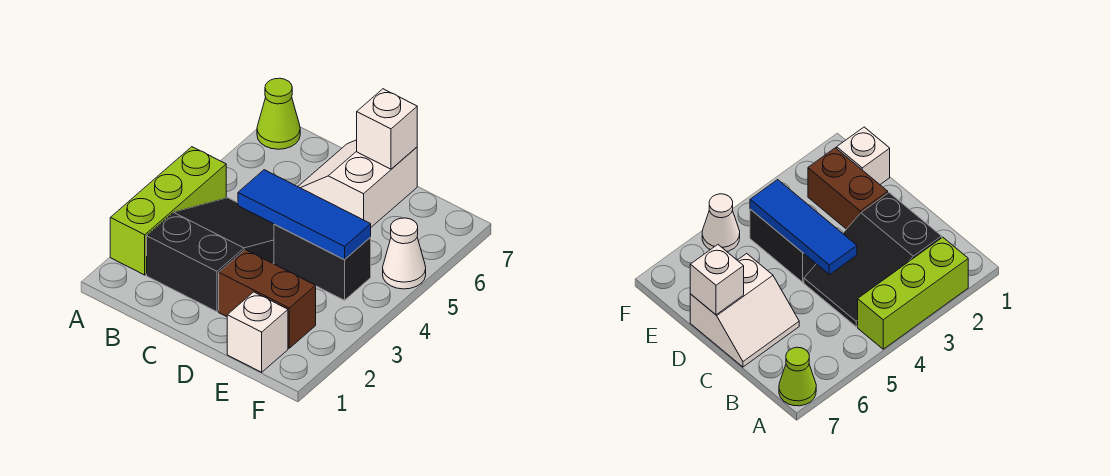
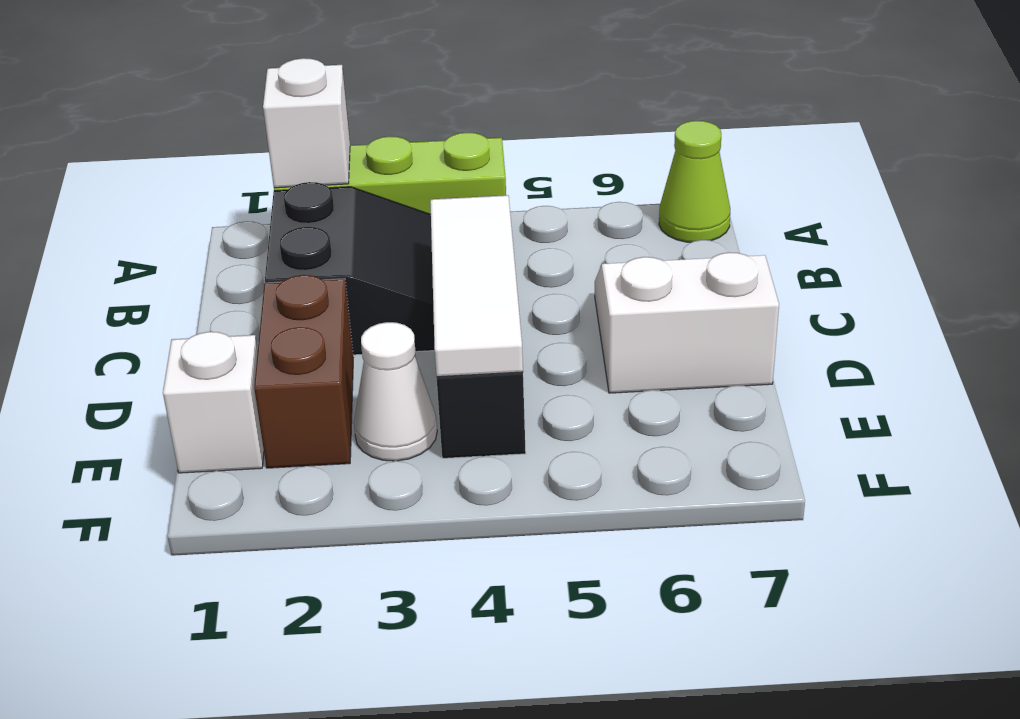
blue 1x3 tile [238,170,371,260] -> white 1x3 tile [430,195,523,377]
white 1x1 brick [357,89,417,169] -> white 1x1 brick moved to [263,58,350,188]
white 1x1 cone [383,218,426,289] -> white 1x1 cone moved to [354,322,437,461]

